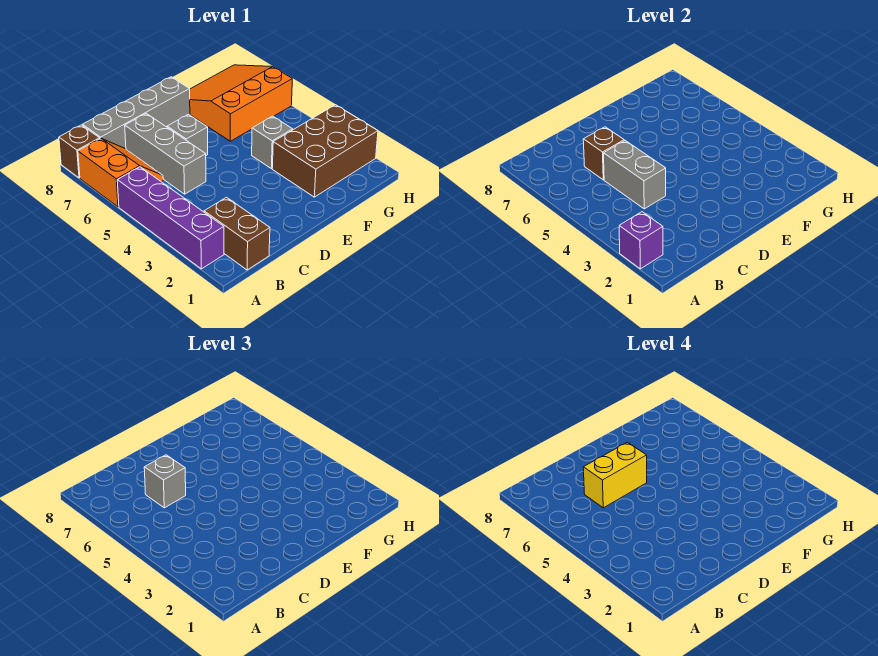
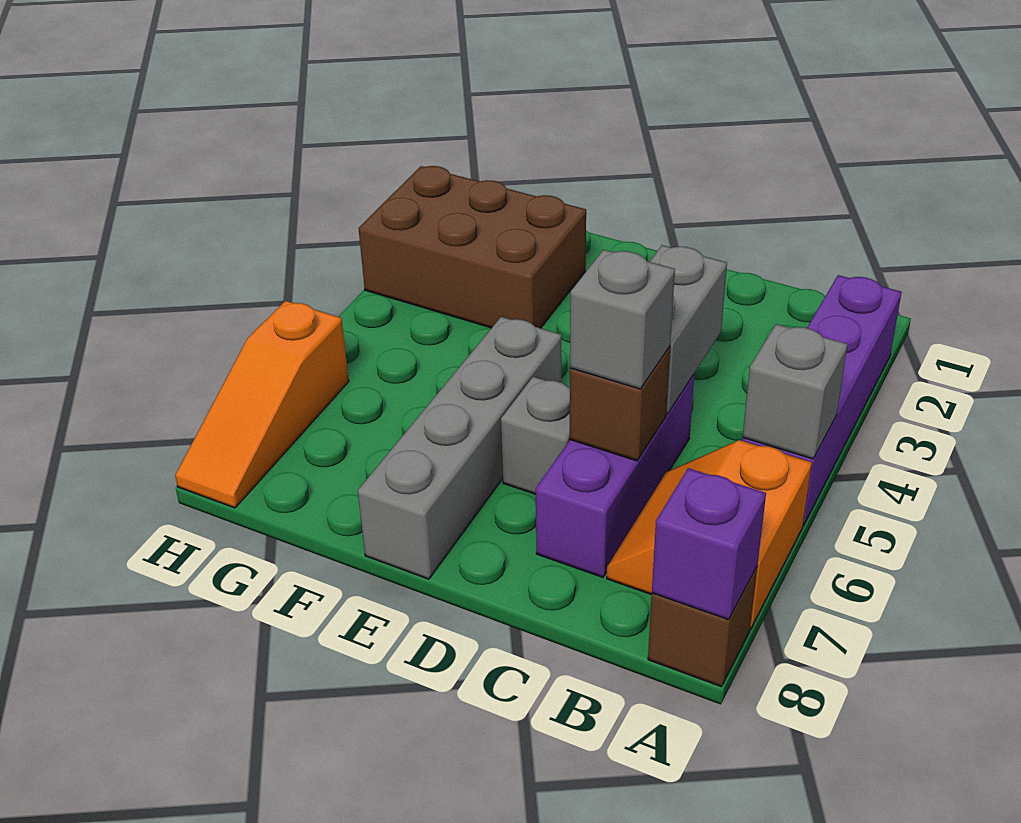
purple 1x1 brick [619,212,663,269] -> purple 1x1 brick moved to [652,468,766,620]
brown 1x2 brick [204,197,270,270] -> none
grey 1x4 brick [82,77,190,149] -> grey 1x4 brick turned to [358,317,561,579]
grey 1x3 brick [125,113,206,194] -> purple 1x3 brick [536,375,694,577]
yellow 1x2 brick [583,442,647,508] -> none
grey 1x1 brick [252,116,293,169] -> grey 1x1 brick moved to [743,324,848,459]
orange 3x3 slope [190,65,292,141] -> orange 1x3 slope [175,301,349,508]

